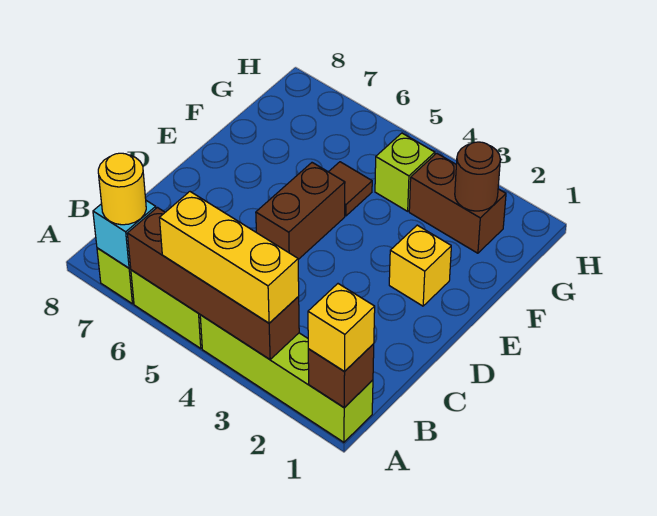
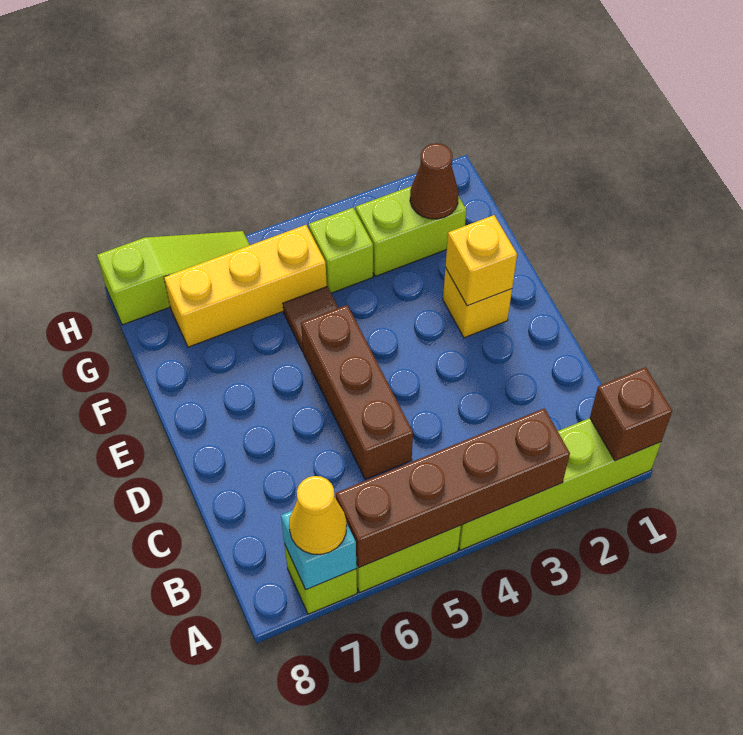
yellow 1x1 brick [308,284,375,372] -> yellow 1x1 brick moved to [445,215,517,306]
yellow 1x3 brick [160,192,299,323] -> yellow 1x3 brick moved to [164,225,327,347]
yellow 1x1 round brick [98,153,146,225] -> yellow 1x1 cone [289,476,347,555]
brown 1x2 brick [256,163,345,259] -> brown 1x3 brick [301,305,413,479]
brown 1x2 brick [409,153,506,253] -> lime 1x2 brick [356,186,466,276]
brown 1x1 round brick [455,142,500,211] -> brown 1x1 cone [410,143,459,219]
none -> lime 1x3 slope [97,231,250,325]

